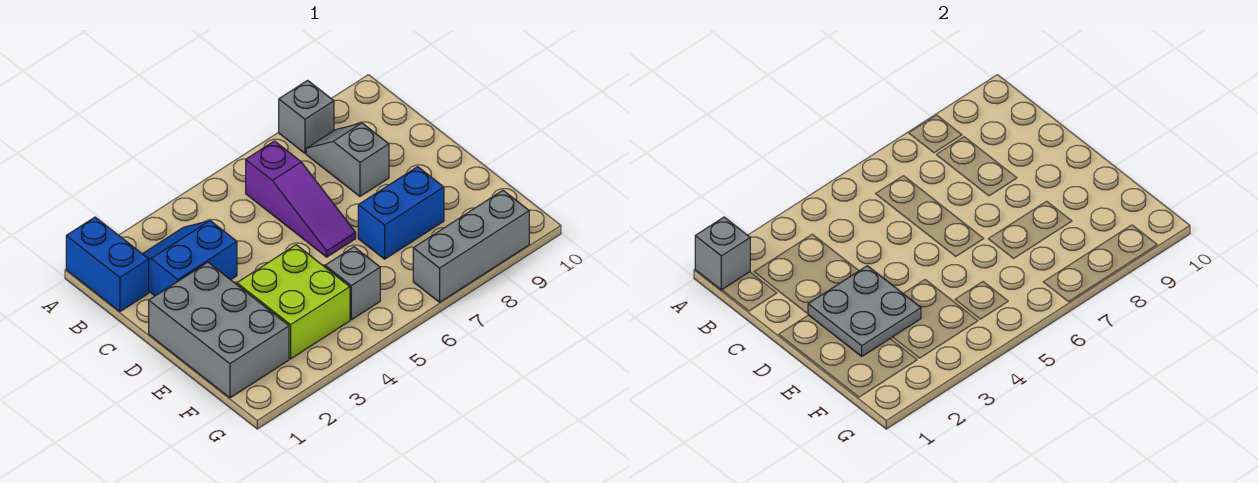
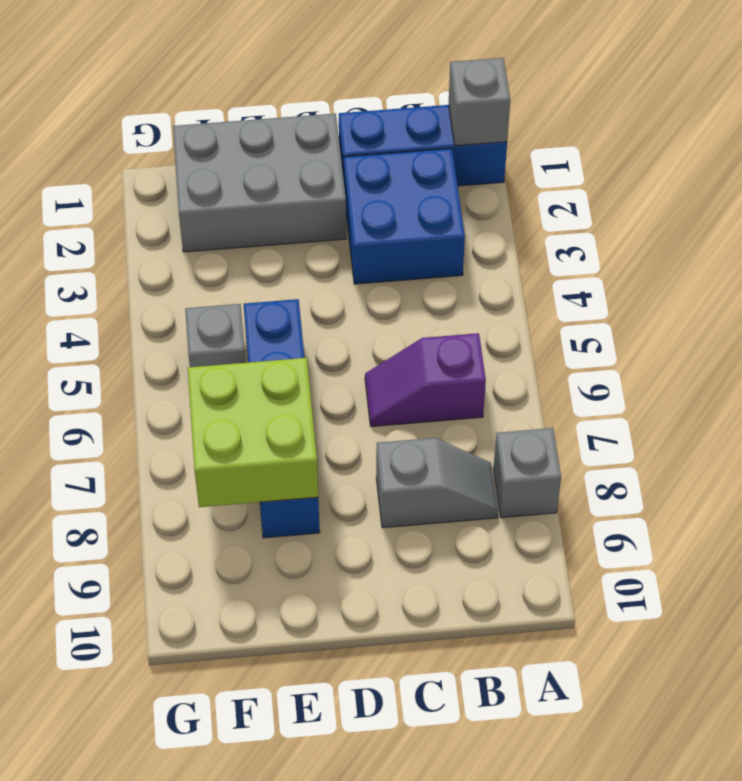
blue 1x2 brick [66,217,149,312] -> blue 1x3 brick [339,105,507,186]
blue 2x2 slope [143,221,237,296] -> blue 2x2 brick [344,149,465,284]
purple 1x3 slope [246,141,356,257] -> purple 1x2 slope [365,333,486,427]
grey 2x2 plate [808,266,921,356] -> none
lime 2x2 brick [237,245,350,359] -> lime 2x2 brick moved to [188,358,318,507]
blue 1x2 brick [358,167,444,259] -> blue 1x4 brick [244,299,320,538]
grey 1x3 brick [413,190,529,302] -> none

